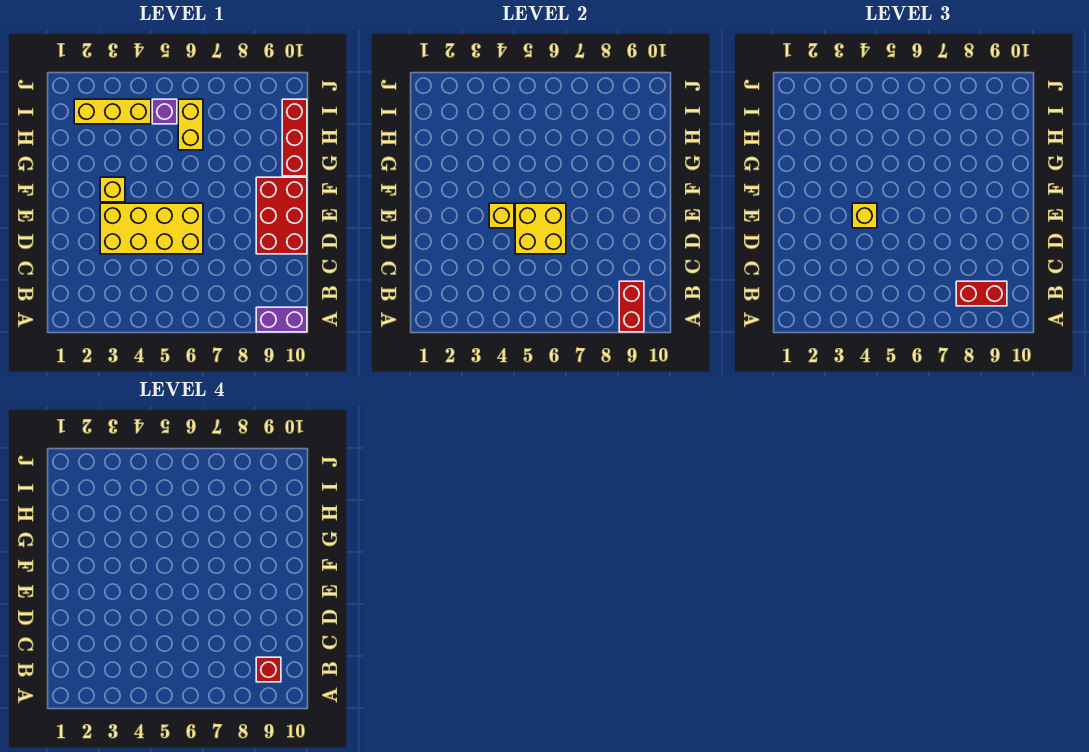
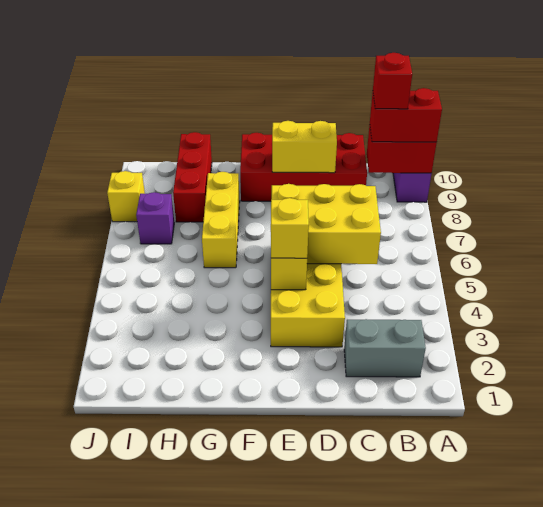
none -> grey 1x2 brick [344,319,426,377]
red 1x2 brick [956,281,1007,306] -> red 1x2 brick turned to [370,88,442,142]
yellow 2x2 brick [515,203,566,254] -> yellow 2x3 brick [272,184,381,264]
red 2x3 brick [256,177,307,254] -> red 2x4 brick [240,133,367,201]
yellow 1x1 brick [100,177,125,202] -> yellow 1x1 brick moved to [107,171,145,222]
red 1x3 brick [282,99,307,176] -> red 1x3 brick turned to [173,132,212,222]
yellow 1x2 brick [178,99,203,150] -> yellow 1x2 brick moved to [272,121,337,173]
yellow 1x3 brick [74,99,151,124] -> yellow 1x3 brick moved to [202,172,240,268]
purple 1x1 brick [152,99,177,124] -> purple 1x1 brick moved to [136,192,174,244]

